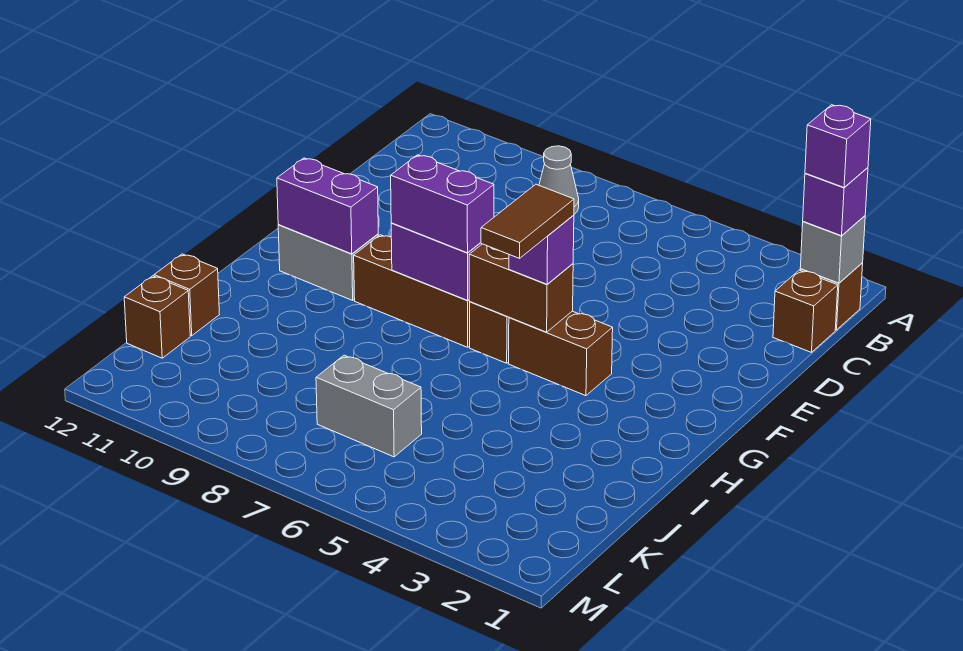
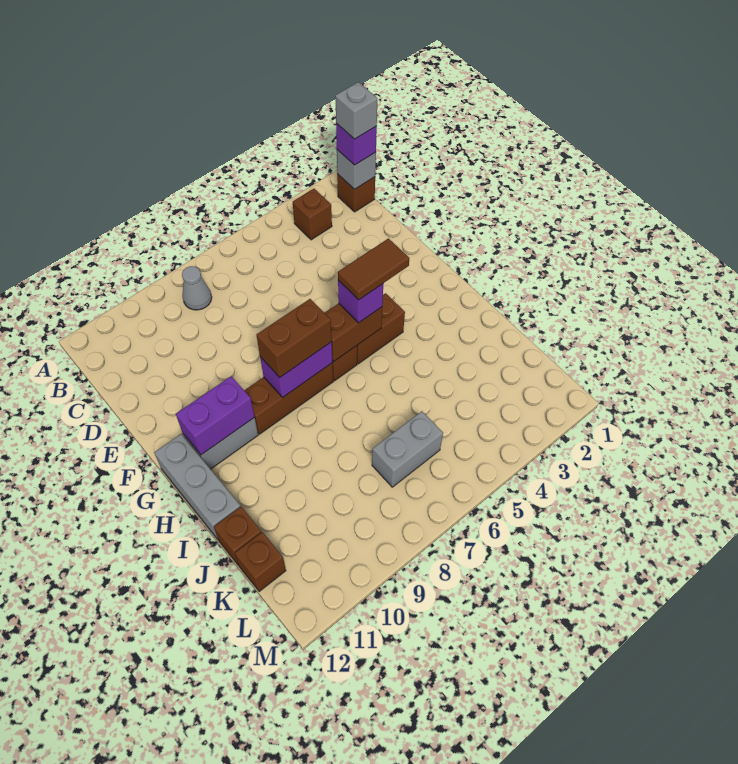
purple 1x1 brick [805,105,871,187] -> grey 1x1 brick [335,82,377,139]
brown 1x1 brick [773,270,838,352] -> brown 1x1 brick moved to [293,189,332,240]
brown 1x2 tile [481,184,574,258] -> brown 1x2 tile turned to [338,238,409,300]
purple 1x2 brick [391,155,494,253] -> brown 1x2 brick [256,299,332,377]
none -> grey 1x3 brick [154,434,241,539]

